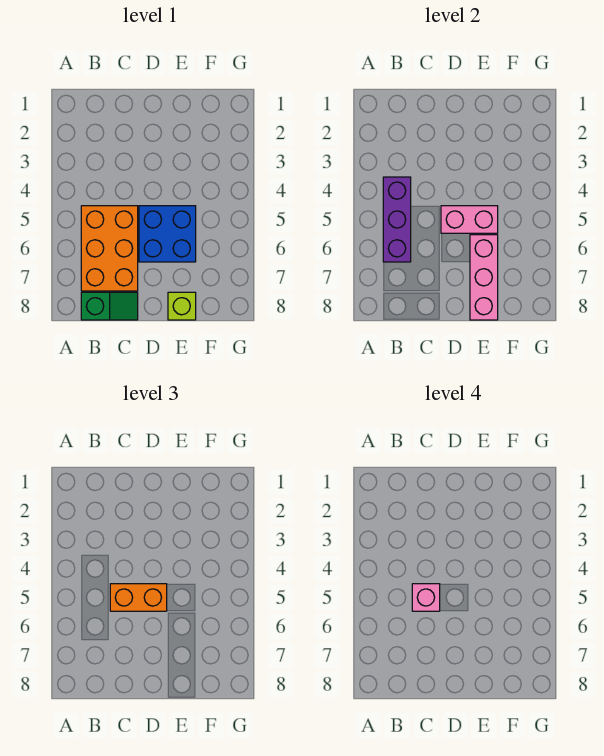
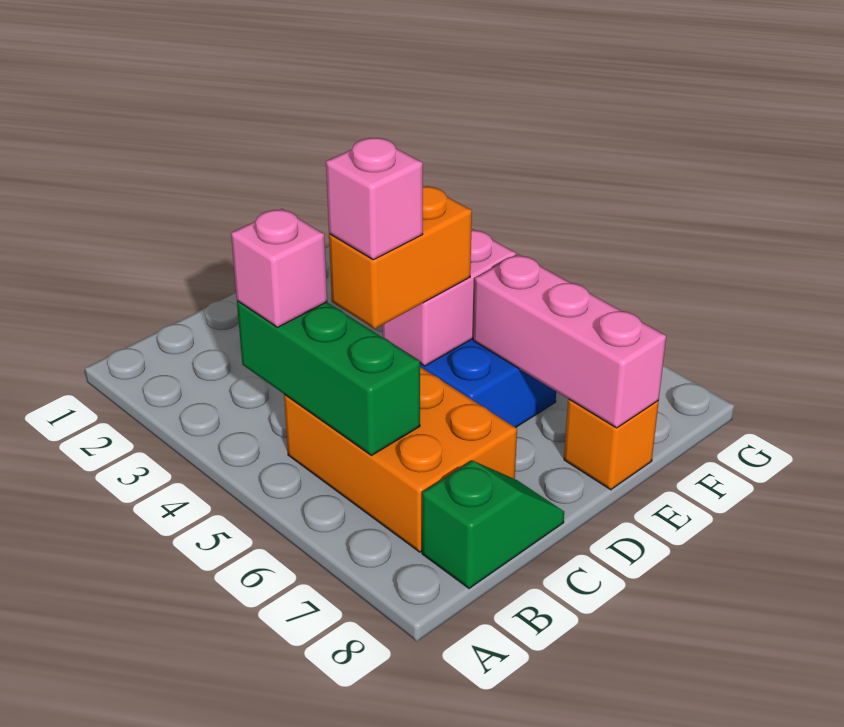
purple 1x3 brick [383,177,411,262] -> green 1x3 brick [237,301,420,455]
none -> pink 1x1 brick [231,209,327,327]
lime 1x1 brick [168,292,196,320] -> orange 1x1 brick [564,399,659,490]

